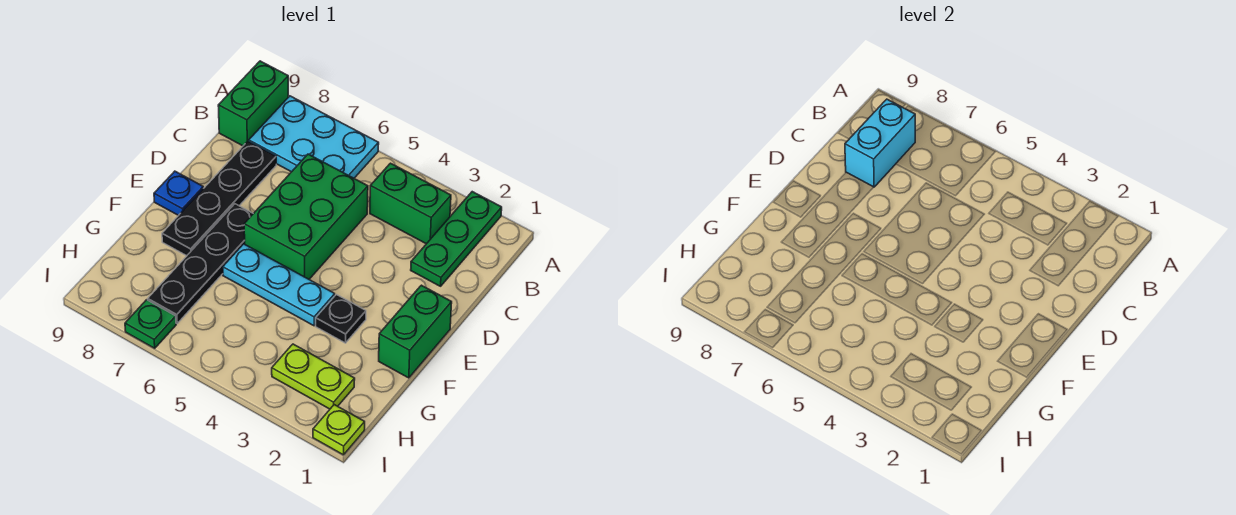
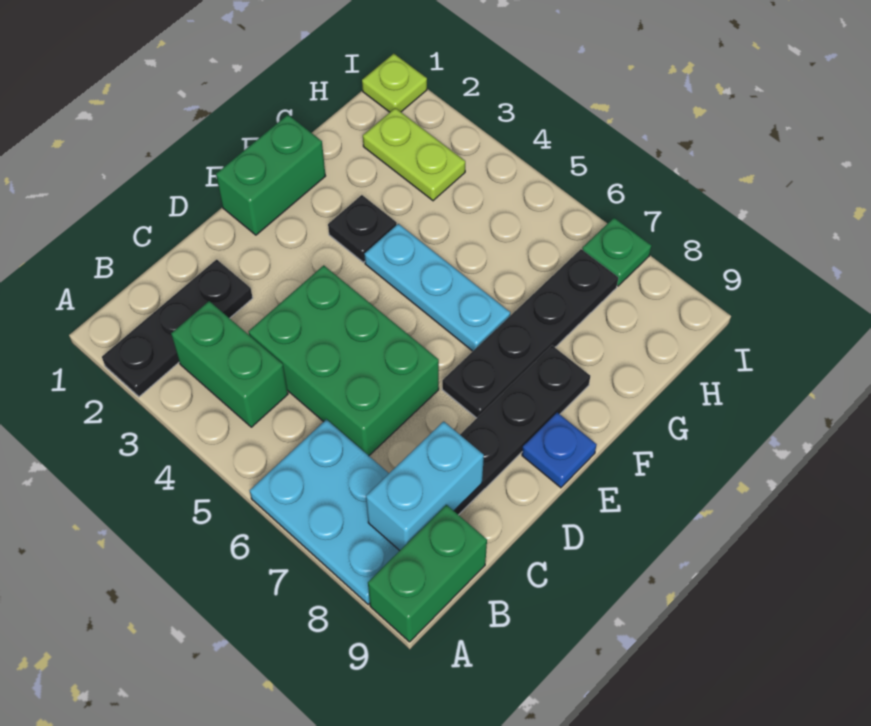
green 1x3 plate [411,192,502,286] -> black 1x3 plate [102,259,253,397]
green 2x3 brick [244,154,368,279] -> green 2x3 brick turned to [249,265,439,456]

